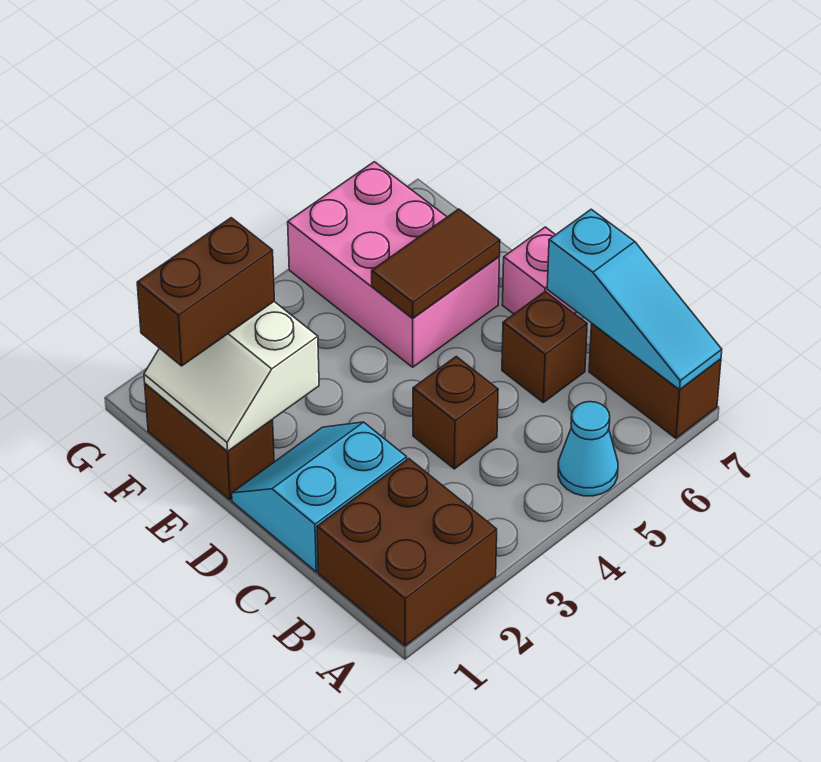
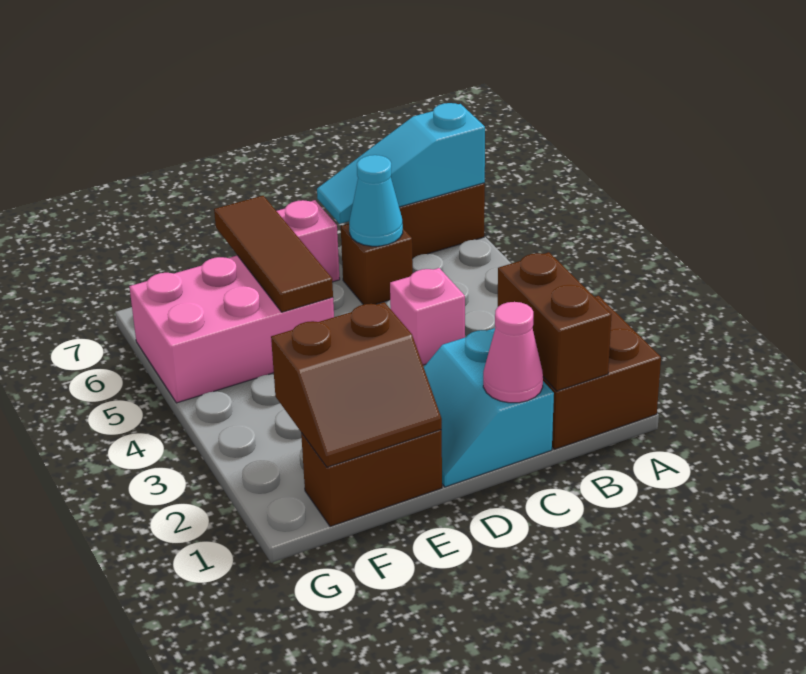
cyan 1x1 cone [558,402,618,496] -> cyan 1x1 cone moved to [349,155,403,246]
cyan 1x3 slope [547,209,722,390] -> cyan 1x3 slope turned to [317,103,485,224]
none -> pink 1x1 cone [483,302,543,403]
brown 1x1 brick [413,357,498,469] -> pink 1x1 brick [390,268,465,365]
white 2x2 slope [144,302,319,451] -> brown 2x2 slope [271,302,442,467]
brown 1x2 tile [372,209,500,318] -> brown 1x3 tile [214,196,333,312]
brown 1x2 brick [137,218,274,366] -> brown 1x2 brick moved to [498,252,612,391]

